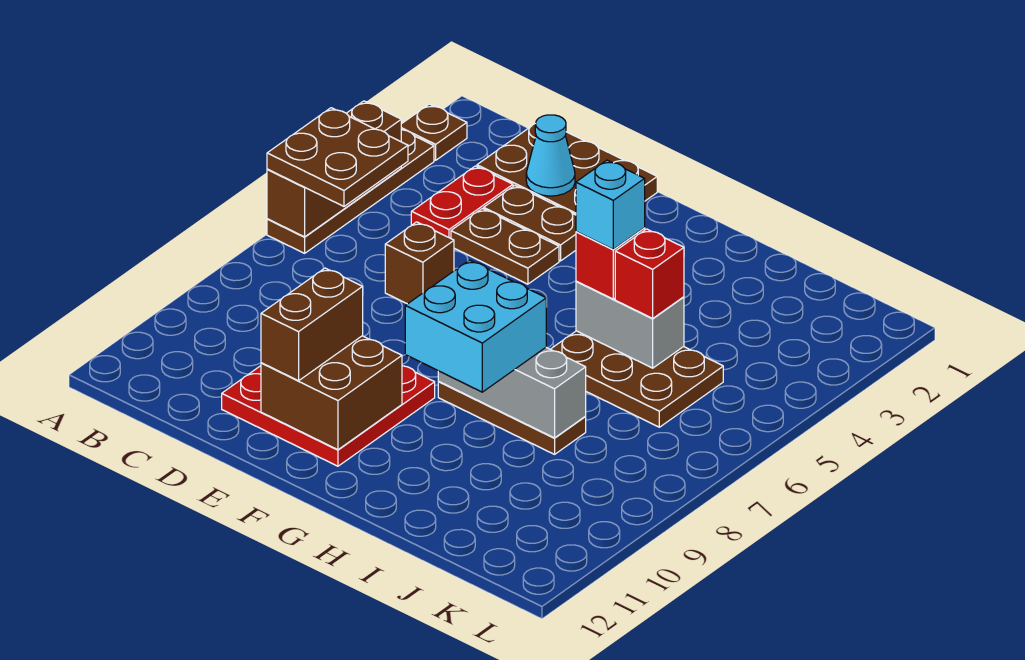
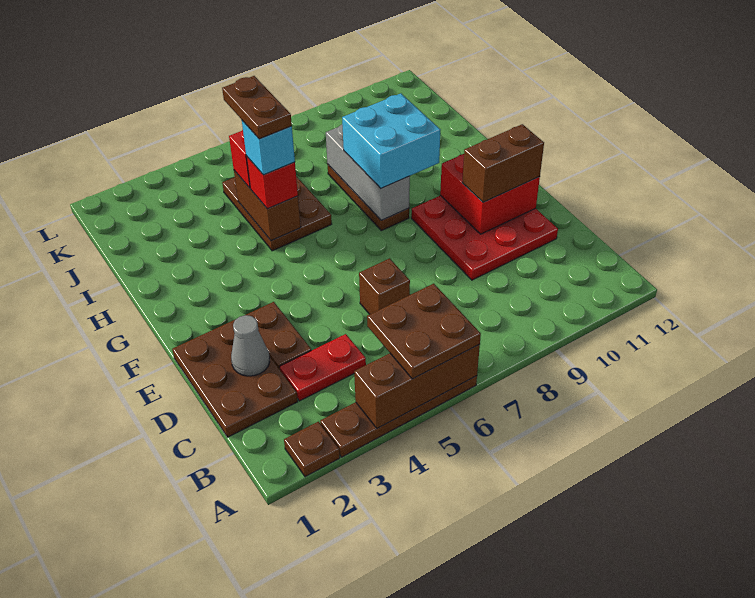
cyan 1x1 cone [526,115,575,196] -> grey 1x1 cone [231,315,270,376]
brown 1x2 plate [451,209,559,284] -> brown 1x2 plate moved to [222,76,292,139]
brown 2x2 brick [261,336,402,450] -> red 2x2 brick [440,154,540,234]
grey 1x2 brick [576,281,684,368] -> brown 1x2 brick [234,170,301,241]

